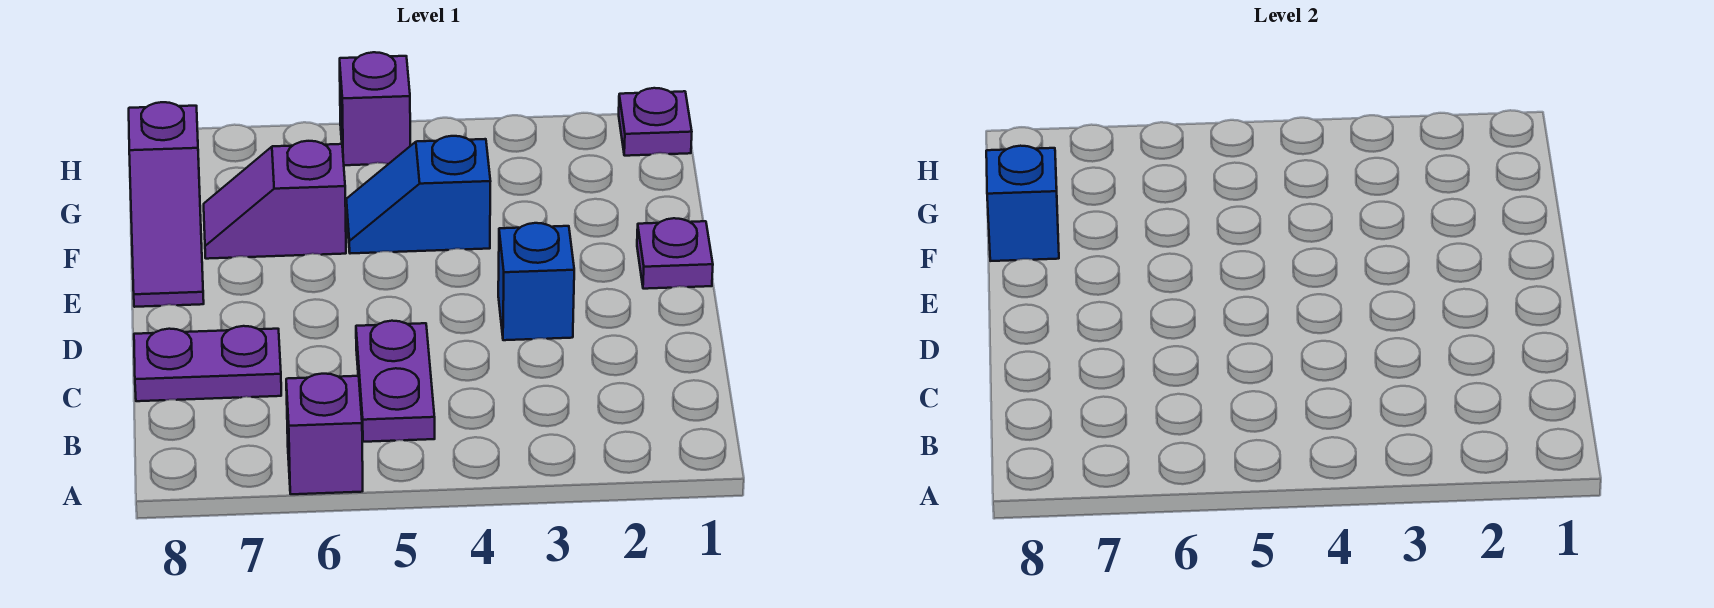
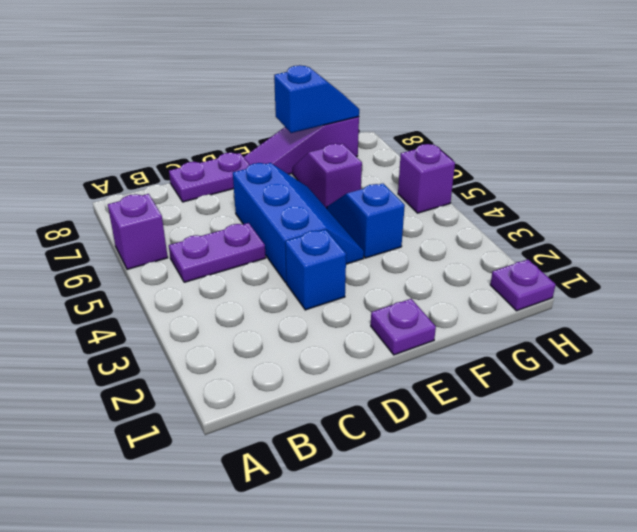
purple 1x2 plate [134,326,281,401] -> purple 1x2 plate turned to [169,153,249,202]
none -> blue 2x3 slope [233,163,364,283]

